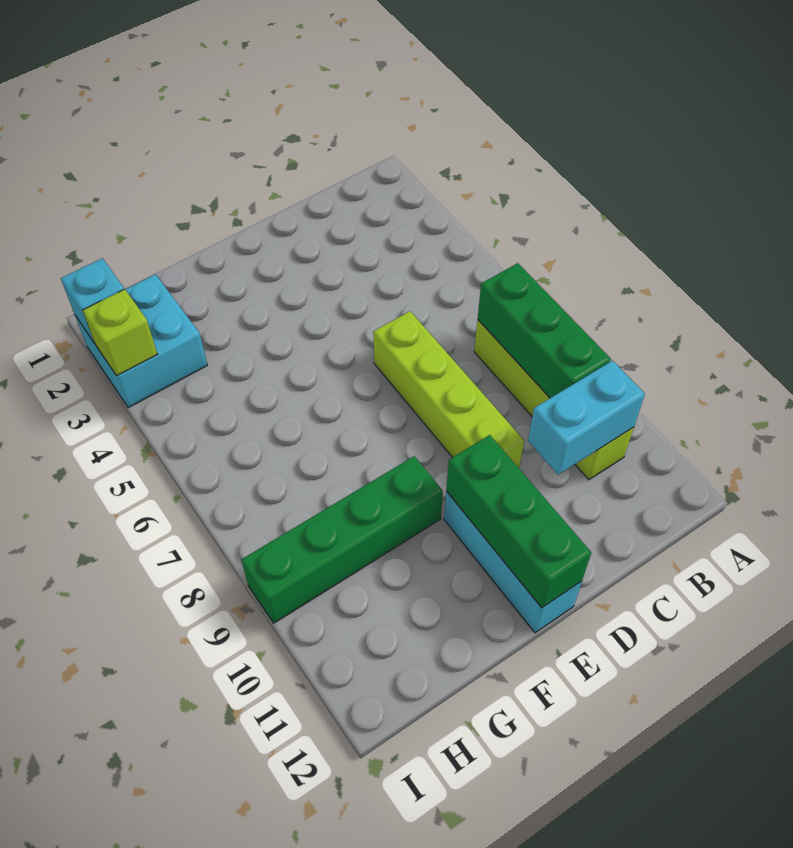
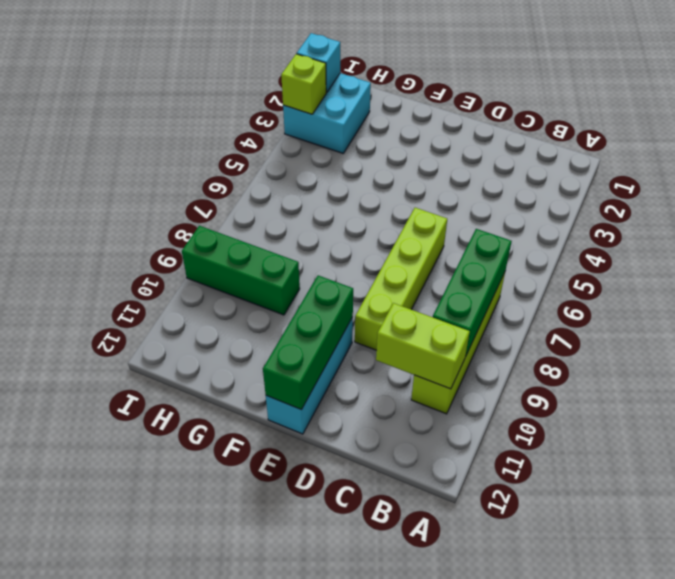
cyan 1x2 brick [528,361,645,475] -> lime 1x2 brick [376,303,470,389]
green 1x4 brick [241,456,443,623] -> green 1x3 brick [182,226,300,315]

